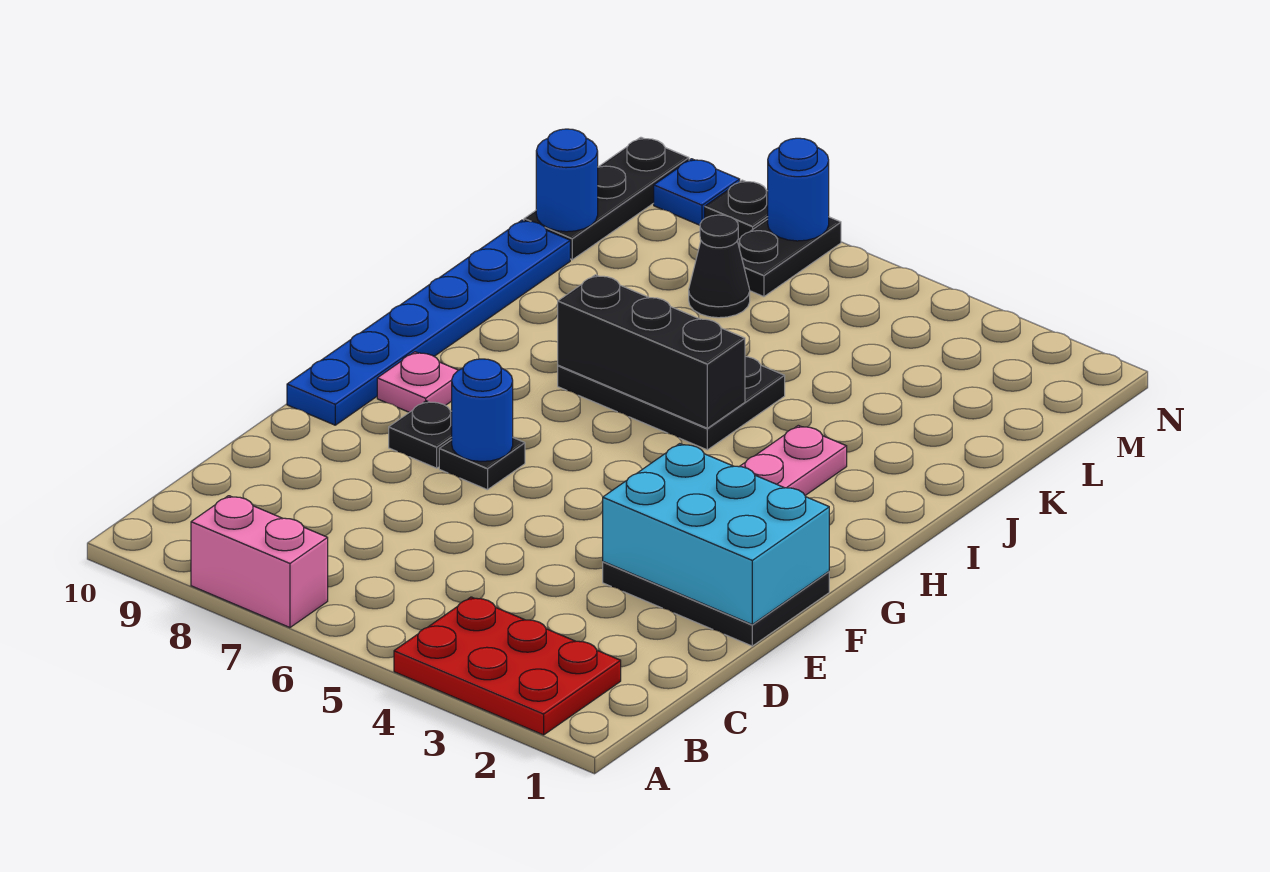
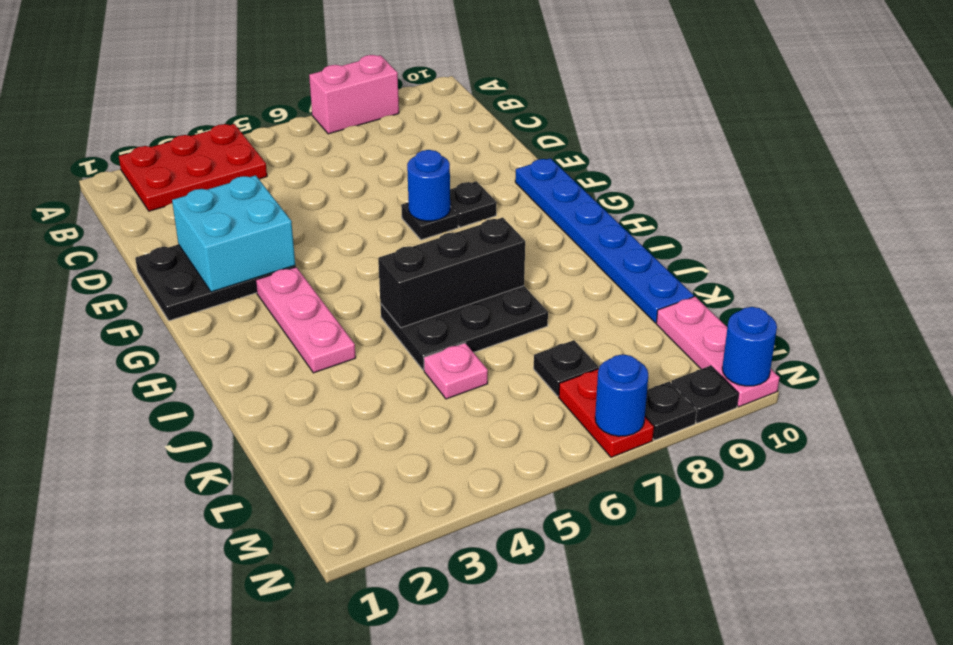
cyan 2x3 brick [603,444,829,624] -> cyan 2x2 brick [172,175,295,292]
pink 1x1 plate [377,352,458,412] -> pink 1x1 plate moved to [424,343,488,399]
black 1x1 cone [689,215,750,318] -> black 1x1 plate [534,340,599,396]
black 1x3 plate [524,137,689,260] -> pink 1x3 plate [656,297,780,407]
blue 1x1 round brick [536,129,598,232] -> blue 1x1 round brick moved to [722,307,777,386]
black 1x2 plate [737,217,841,297] -> red 1x2 plate [559,369,654,457]
blue 1x1 plate [654,159,740,225] -> black 1x1 plate [671,366,739,423]

